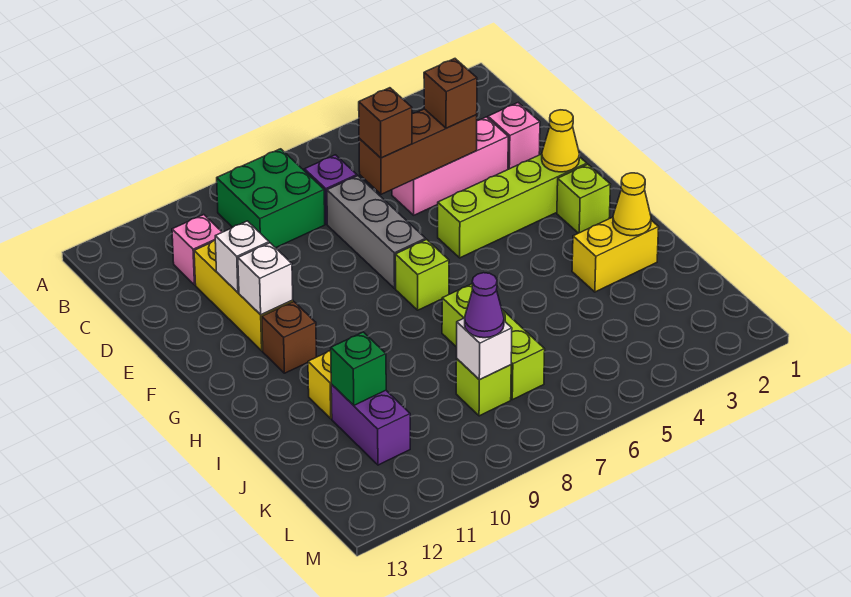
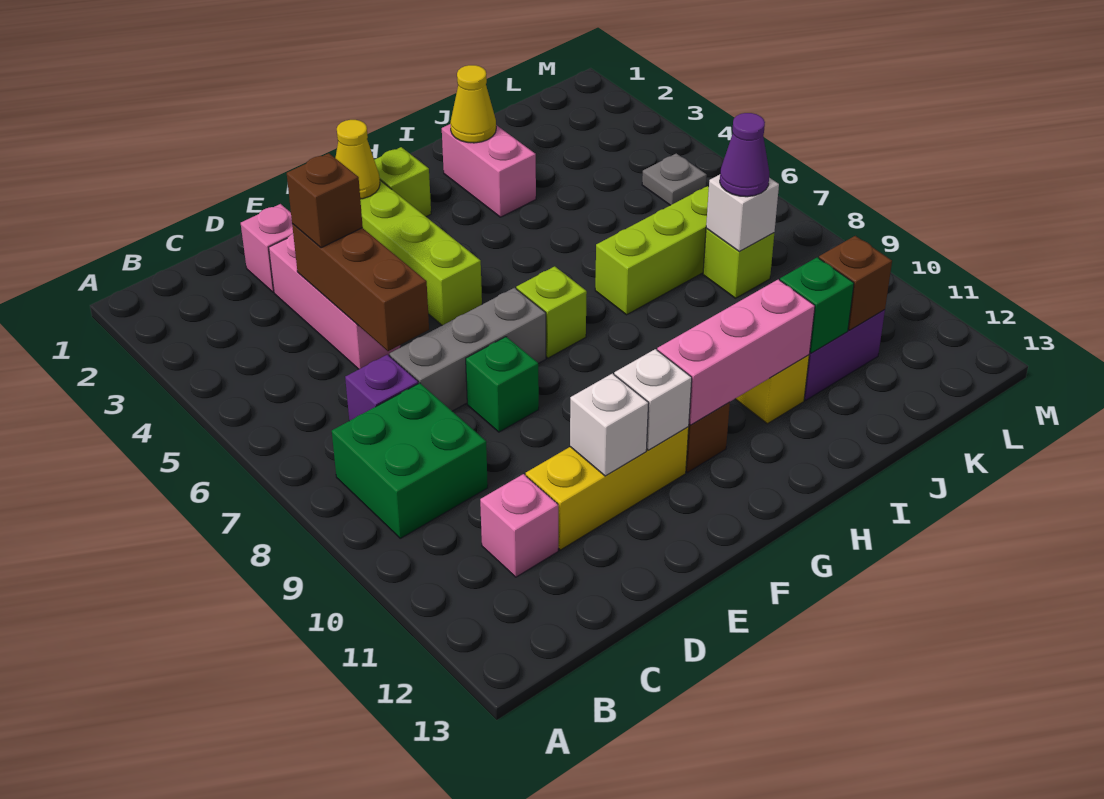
brown 1x1 brick [359,88,412,158] -> brown 1x1 brick moved to [819,236,892,330]
none -> green 1x1 brick [466,337,539,432]
none -> pink 1x3 brick [657,279,815,425]
yellow 1x2 brick [572,217,659,292] -> pink 1x2 brick [442,124,536,217]
none -> grey 1x1 plate [642,153,707,205]

